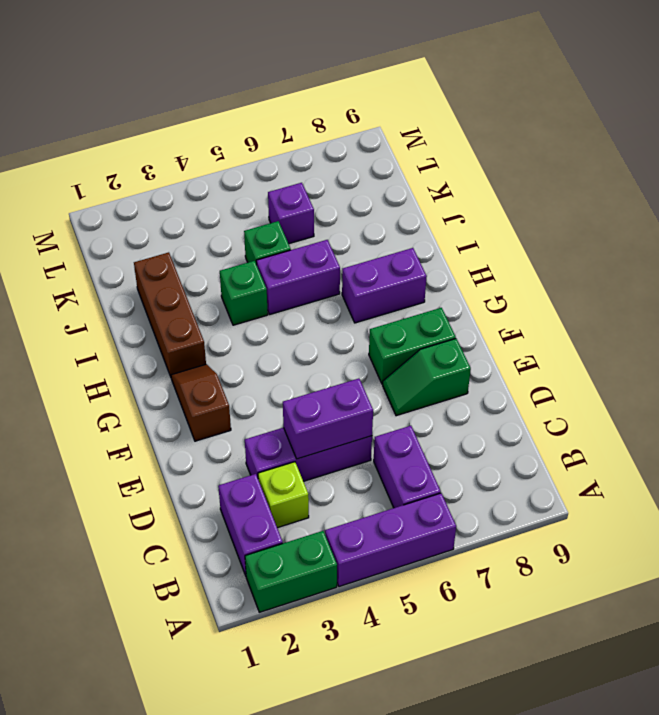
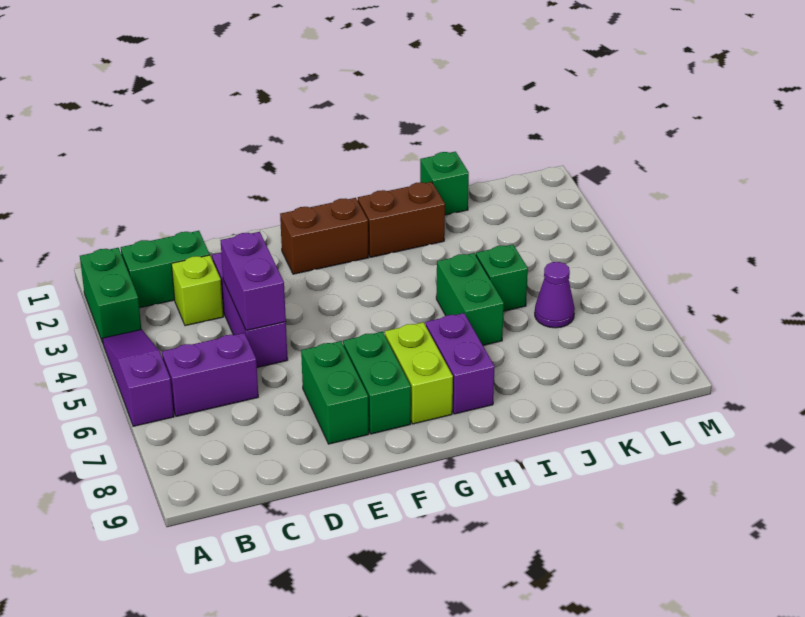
purple 1x3 brick [325,493,456,587] -> purple 1x3 slope [102,329,174,426]
purple 1x2 brick [218,474,283,576] -> green 1x2 brick [121,231,210,308]
green 1x2 slope [383,339,471,416] -> green 1x2 brick [301,341,369,444]
brown 1x2 slope [171,364,231,441] -> brown 1x2 brick [280,198,369,274]
none -> lime 1x2 brick [385,322,453,424]
brown 1x3 brick [134,252,206,377] -> brown 1x2 brick [358,182,445,257]
green 1x1 brick [220,261,268,325] -> green 1x1 brick moved to [420,152,469,215]
purple 1x2 brick [256,240,340,315] -> green 1x2 brick [436,253,504,345]
purple 1x1 brick [268,183,314,244] -> purple 1x1 cone [535,262,575,328]

